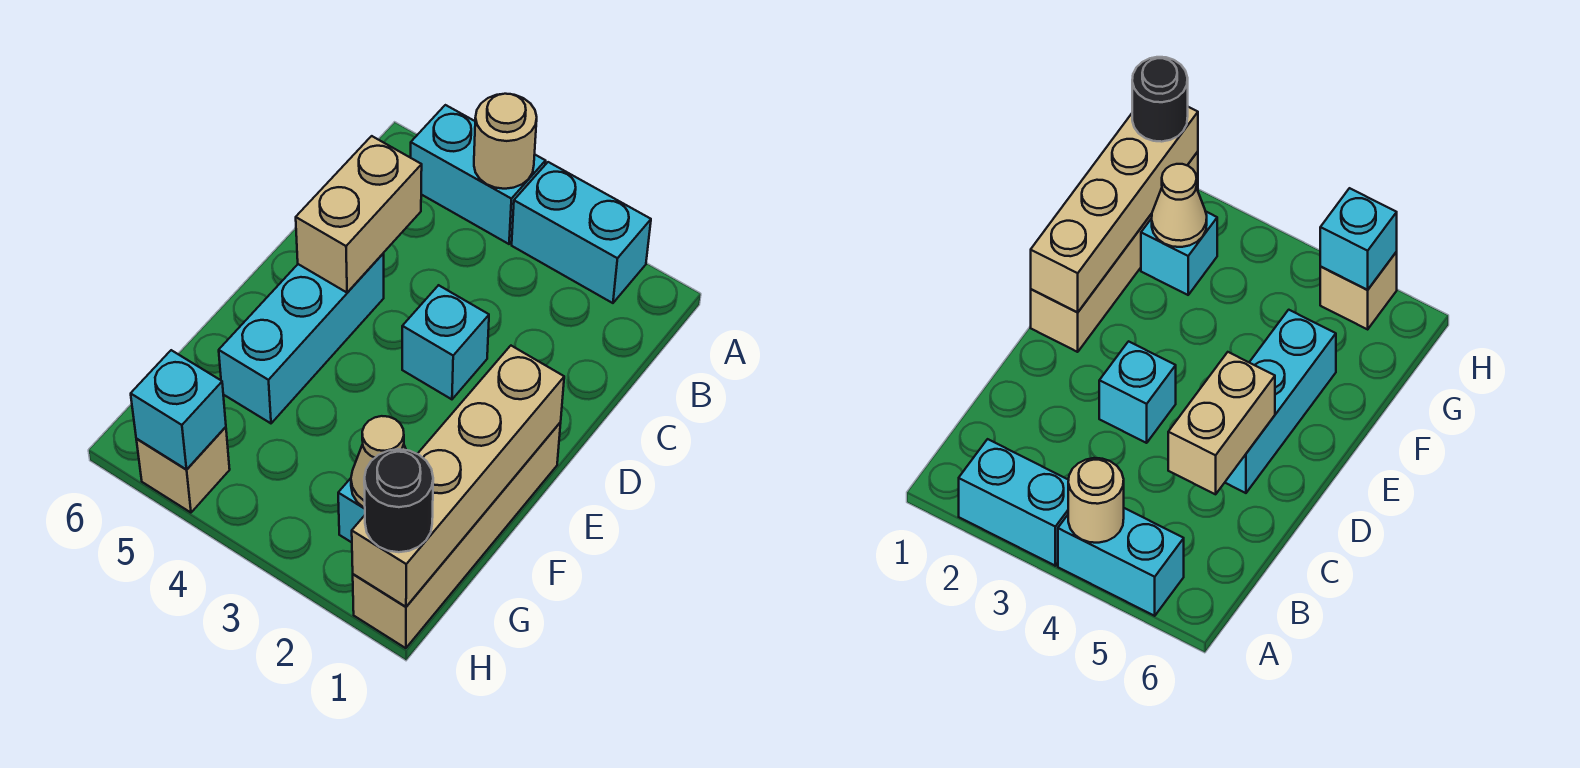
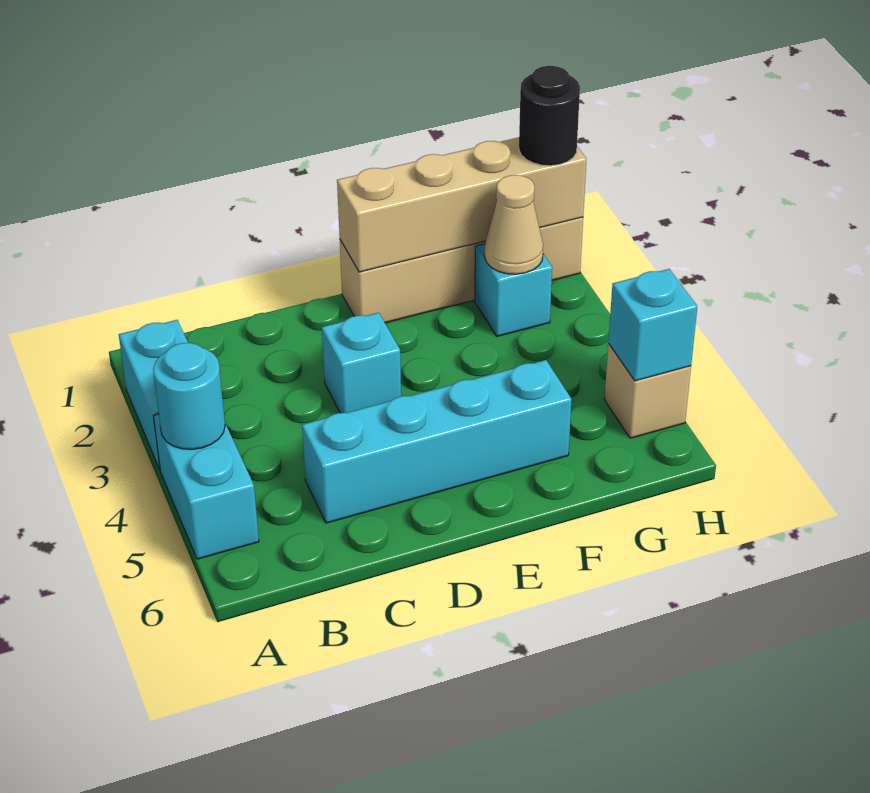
tan 1x1 round brick [474,94,537,189] -> cyan 1x1 round brick [153,343,225,449]
tan 1x2 brick [296,136,422,293] -> none
cyan 1x3 brick [219,254,384,423] -> cyan 1x4 brick [302,360,571,523]

